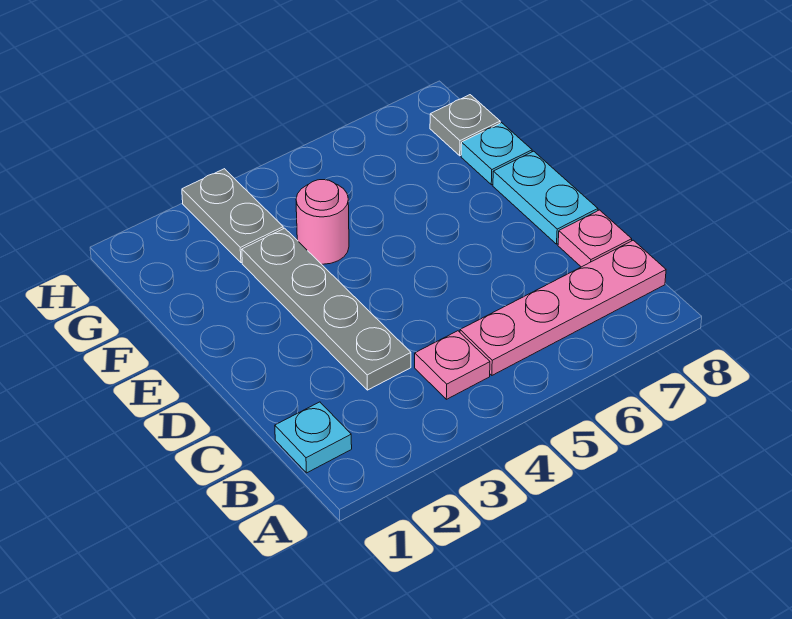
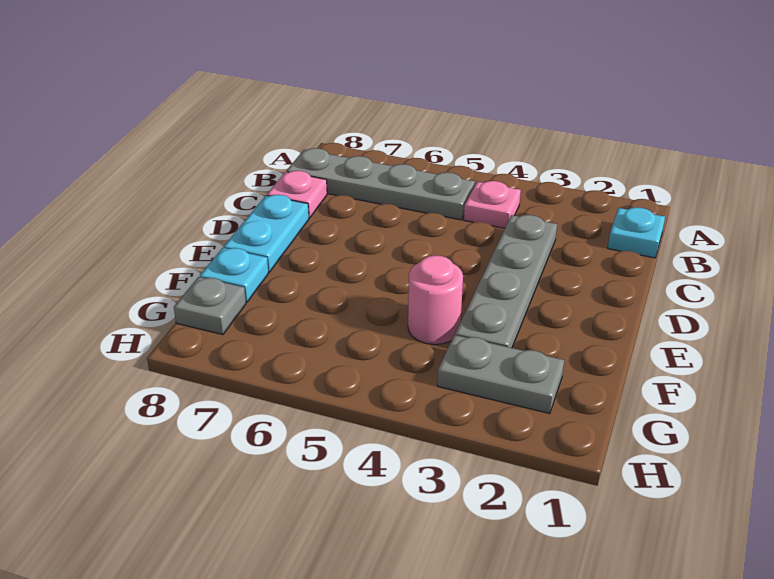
pink 1x4 plate [460,240,666,375] -> grey 1x4 plate [287,148,475,220]
grey 1x2 plate [182,169,283,263] -> grey 1x2 plate turned to [437,335,564,414]

